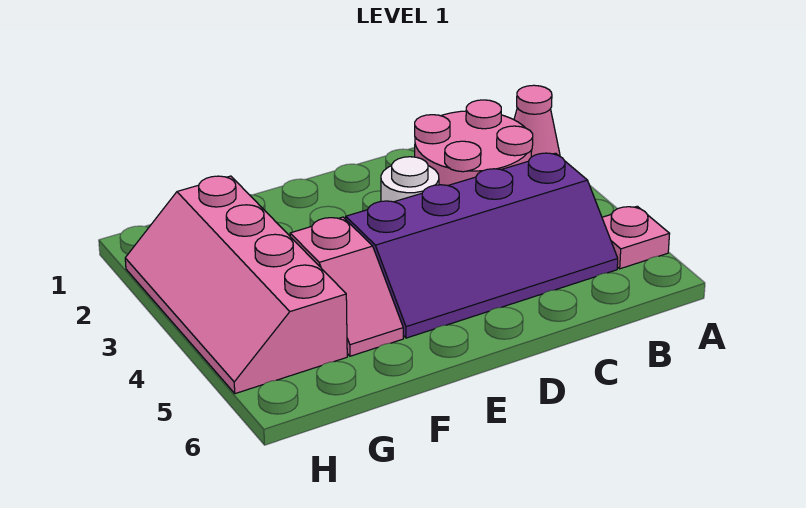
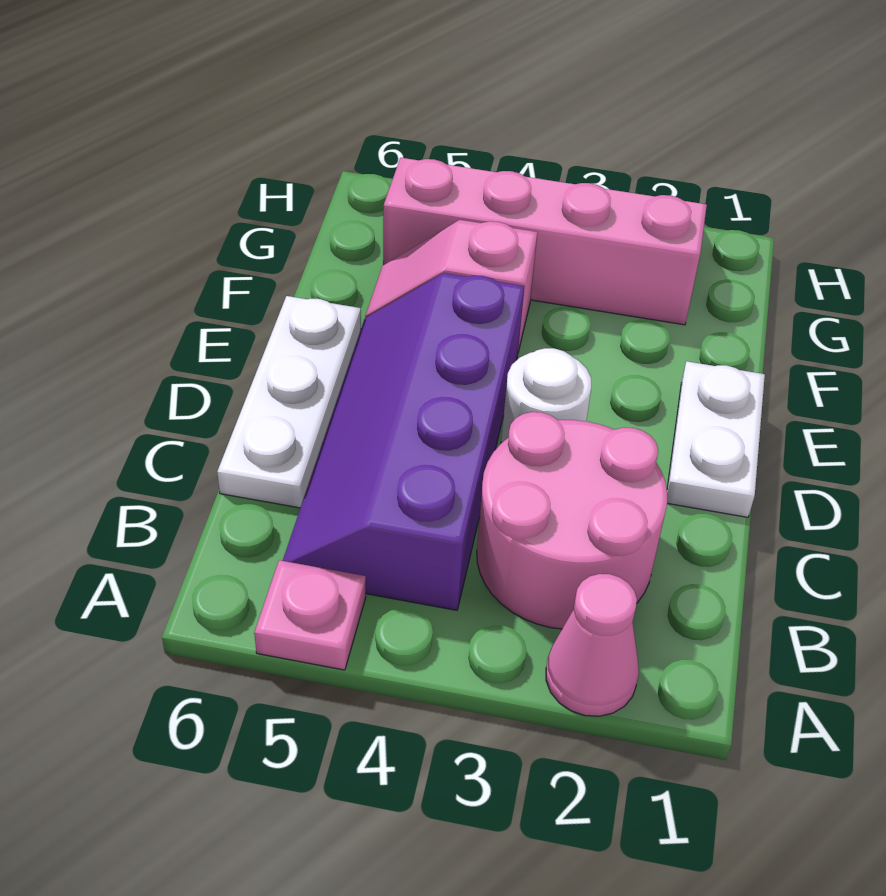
none -> white 1x3 plate [217,296,361,508]
none -> white 1x2 plate [667,361,765,517]

